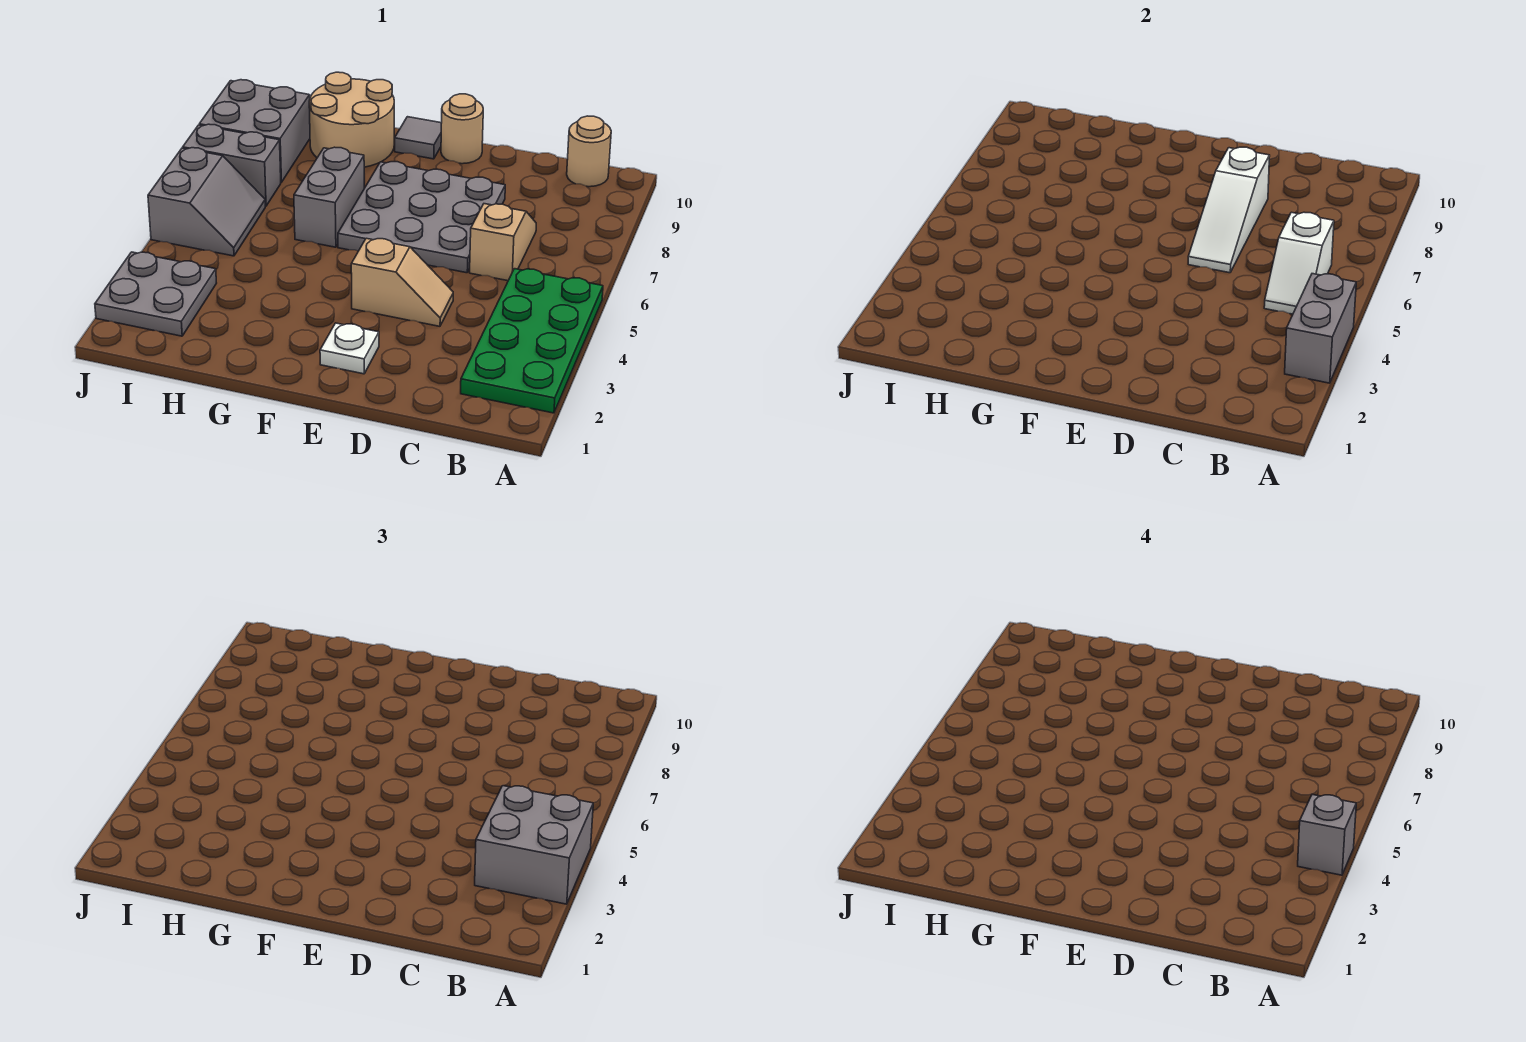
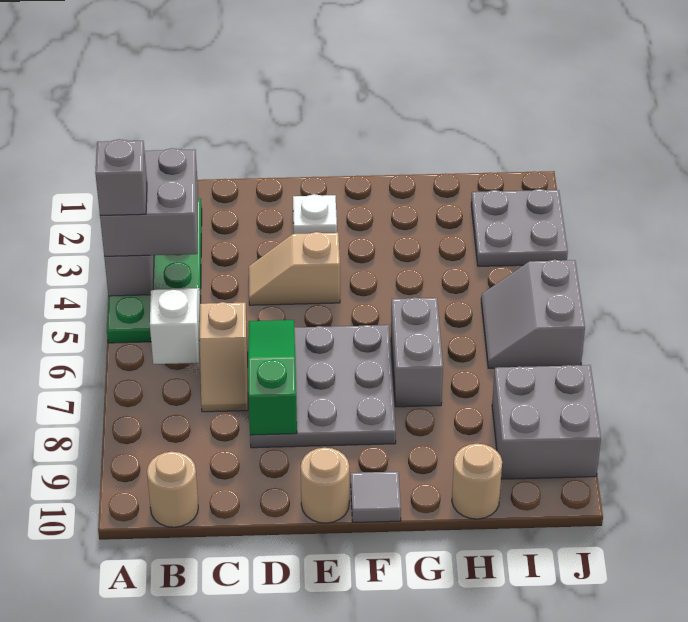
white 1x3 slope [1188,147,1270,273] -> green 1x3 slope [248,320,297,435]
tan 2x2 round brick [309,72,394,167] -> tan 1x1 round brick [452,444,502,519]
grey 1x2 brick [183,124,281,206] -> none

